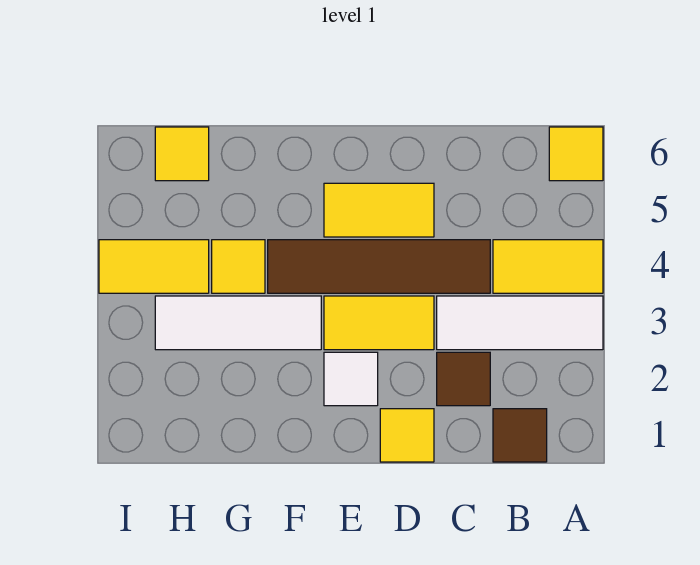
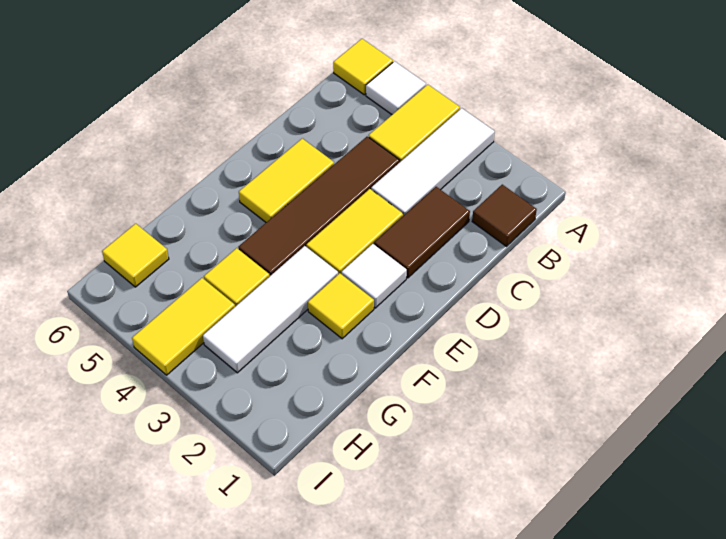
none -> white 1x1 tile [366,61,426,114]
brown 1x1 tile [437,352,490,406] -> brown 1x2 tile [374,187,470,278]
yellow 1x1 tile [380,409,434,462] -> yellow 1x1 tile moved to [308,273,374,339]

